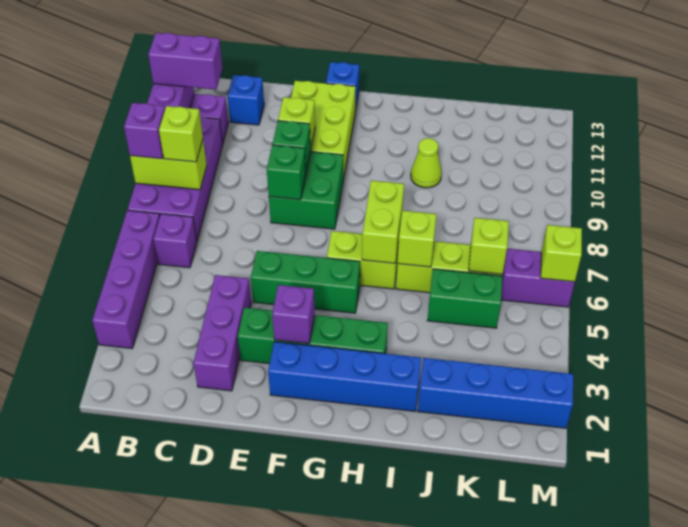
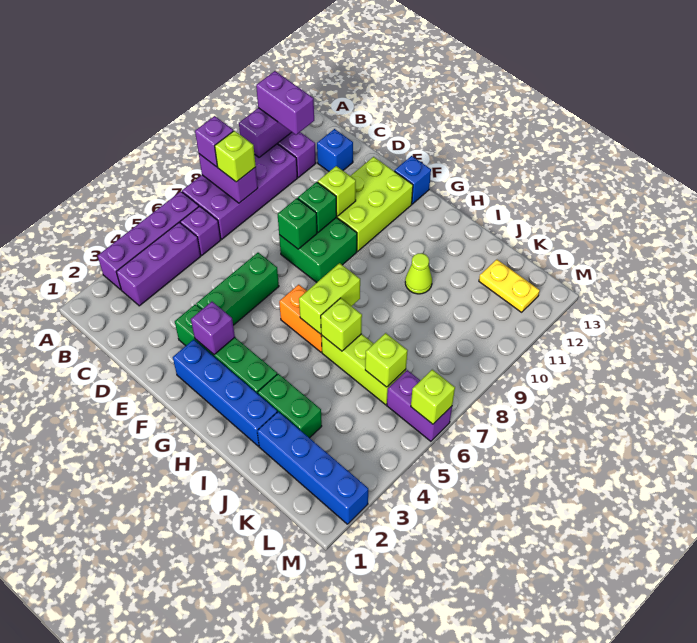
lime 1x2 brick [130,140,207,190] -> purple 1x2 brick [199,154,258,203]
purple 1x3 brick [193,275,251,391] -> purple 1x3 brick moved to [116,222,201,306]
green 1x3 brick [251,251,360,313] -> green 1x3 brick turned to [196,253,279,325]
lime 1x2 brick [327,231,399,289] -> orange 1x2 brick [279,285,322,352]
green 1x2 brick [427,269,503,328] -> green 1x2 brick moved to [258,374,322,438]
none -> yellow 1x2 plate [479,260,540,312]

